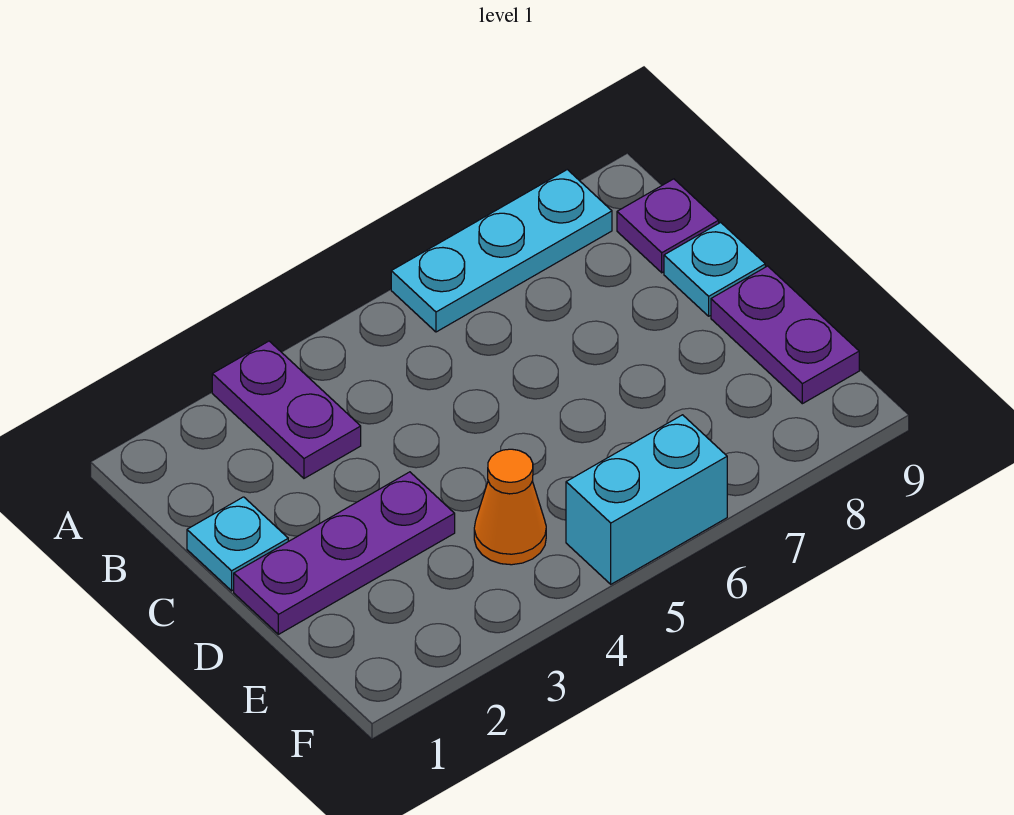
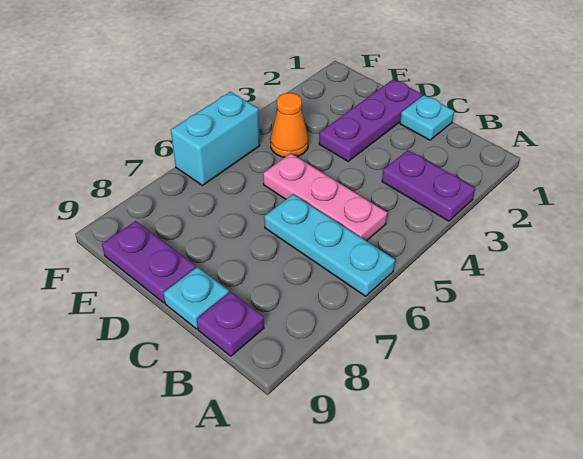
cyan 1x3 plate [391,170,612,332] -> cyan 1x3 plate turned to [264,194,395,296]
none -> pink 1x3 plate [263,153,387,241]

